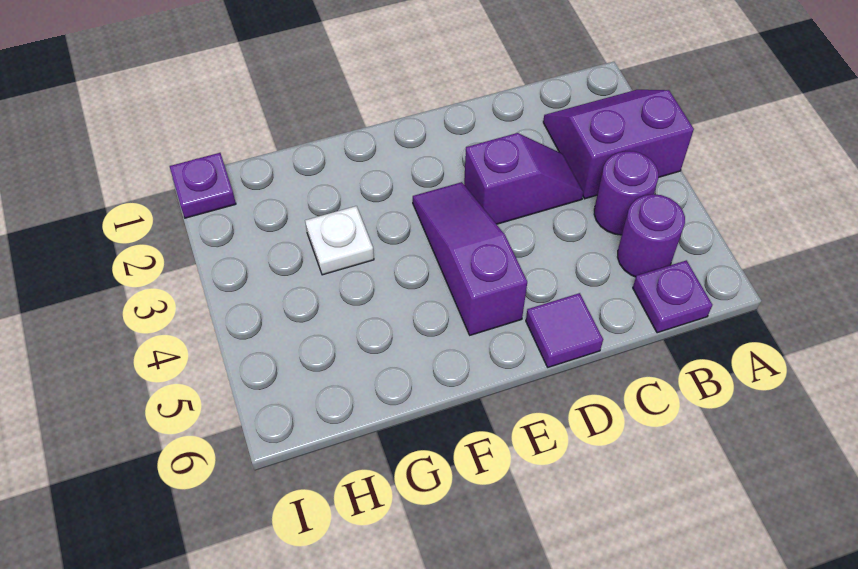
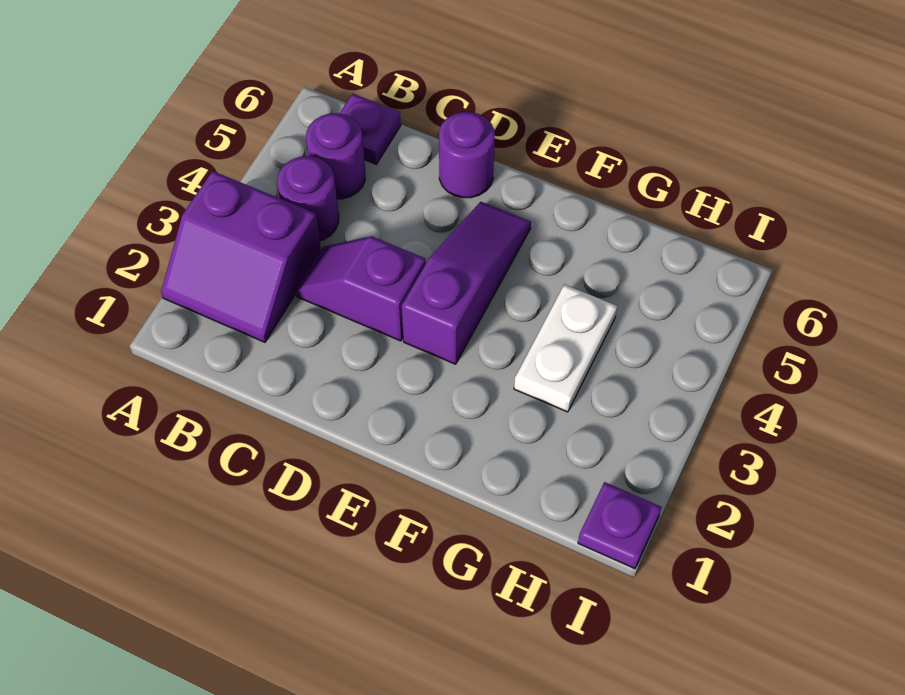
purple 1x1 tile [526,293,603,367] -> purple 1x1 round brick [439,112,495,198]
purple 1x3 slope [413,182,527,335] -> purple 1x3 slope turned to [402,202,531,364]
white 1x1 plate [305,206,374,275] -> white 1x2 plate [514,284,617,412]

